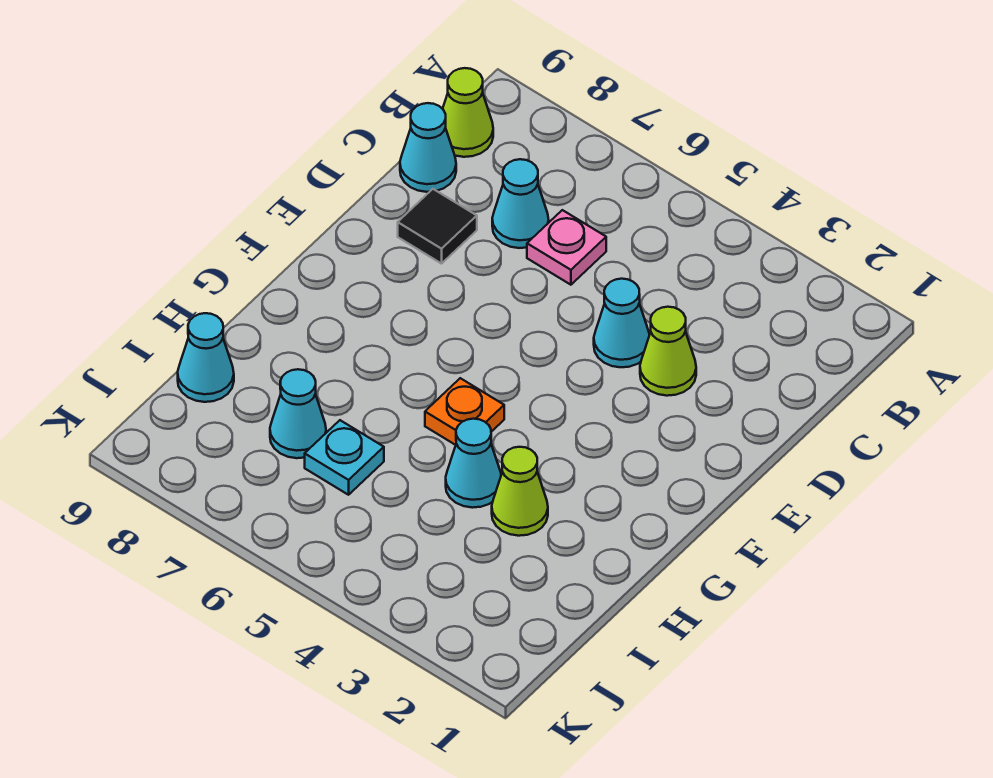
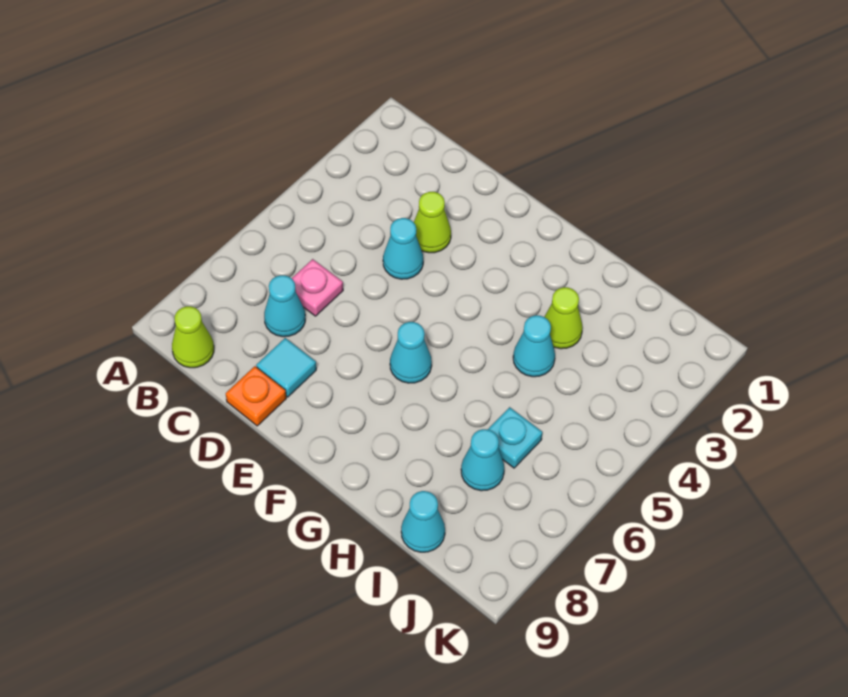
cyan 1x1 cone [400,103,456,192] -> cyan 1x1 cone moved to [390,322,432,383]
black 1x1 tile [398,189,477,264] -> cyan 1x1 tile [256,338,316,397]
orange 1x1 plate [425,378,504,445] -> orange 1x1 plate moved to [226,366,286,426]

